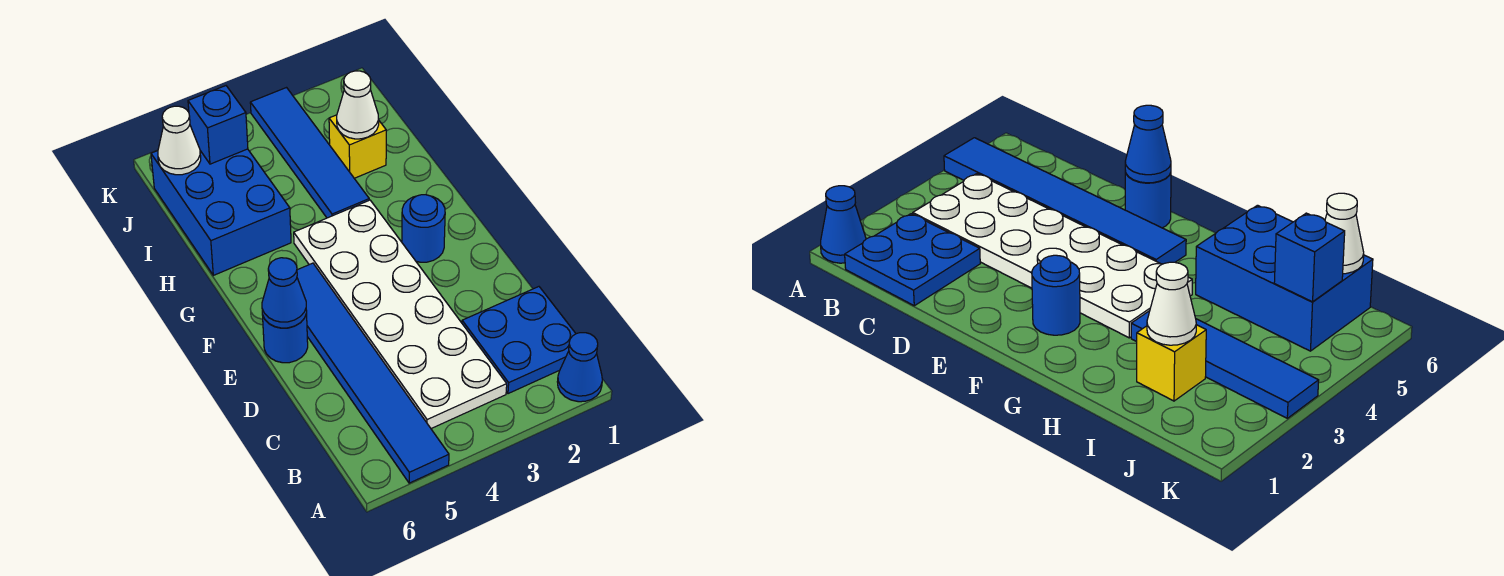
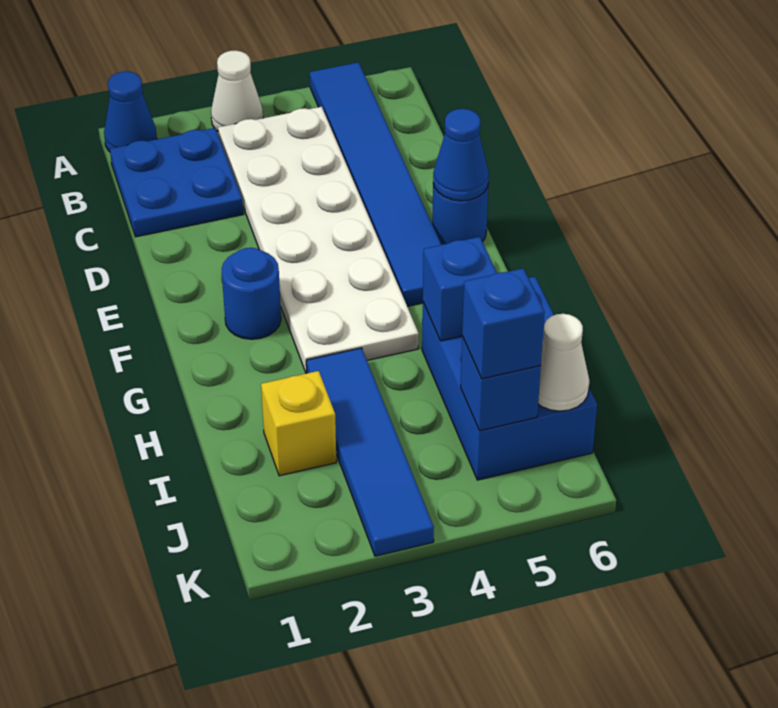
none -> blue 1x1 brick [423,237,497,341]
white 1x1 cone [337,71,379,139] -> white 1x1 cone moved to [211,50,263,131]
none -> blue 1x1 brick [462,268,545,379]

